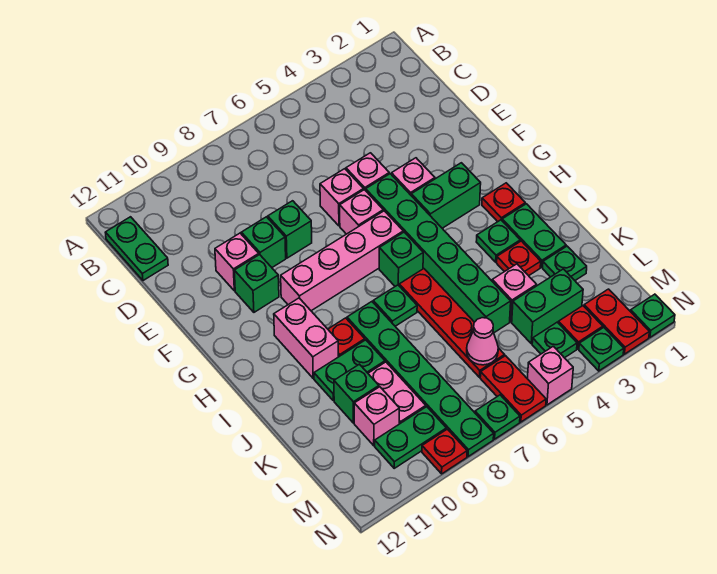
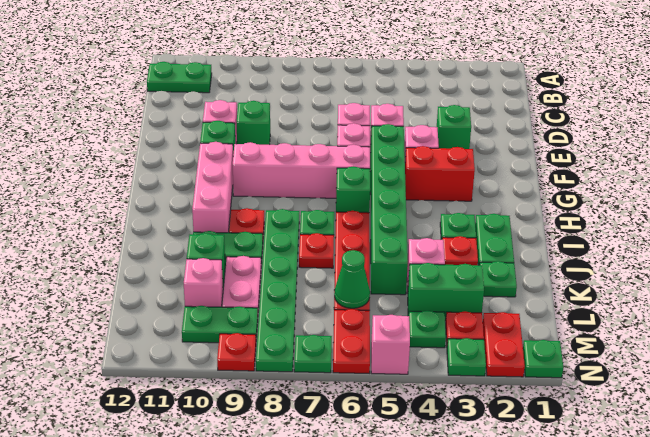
green 1x2 plate [105,217,168,281] -> green 1x2 plate turned to [147,62,212,93]
green 1x1 brick [268,201,312,258] -> green 1x1 brick moved to [437,105,471,149]
green 1x2 brick [411,163,481,228] -> red 1x2 brick [405,146,475,201]
red 1x1 plate [482,183,525,222] -> red 1x1 plate moved to [299,233,334,268]
pink 1x2 brick [274,298,338,378] -> pink 1x3 brick [192,142,233,233]
pink 1x1 cone [467,318,498,365] -> green 1x1 cone [334,250,370,308]

